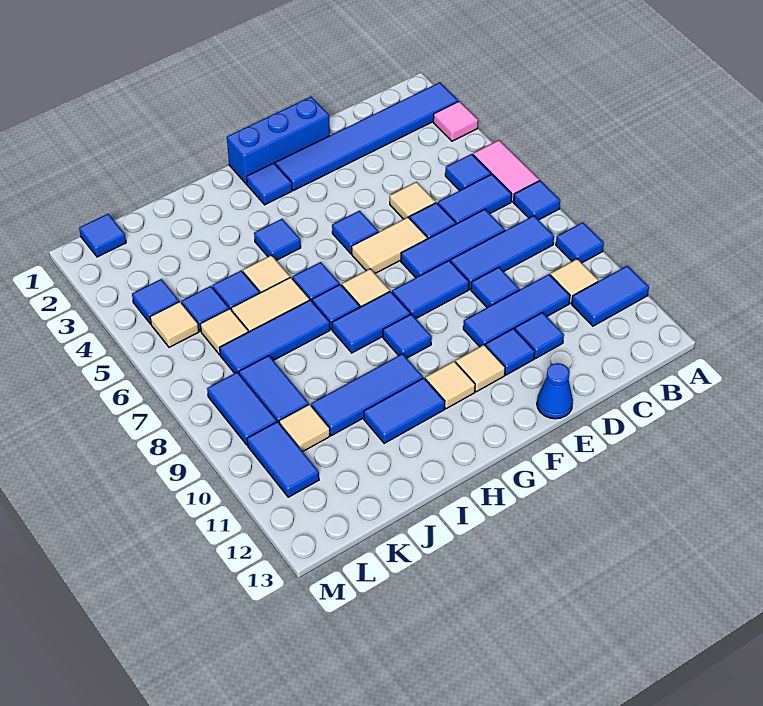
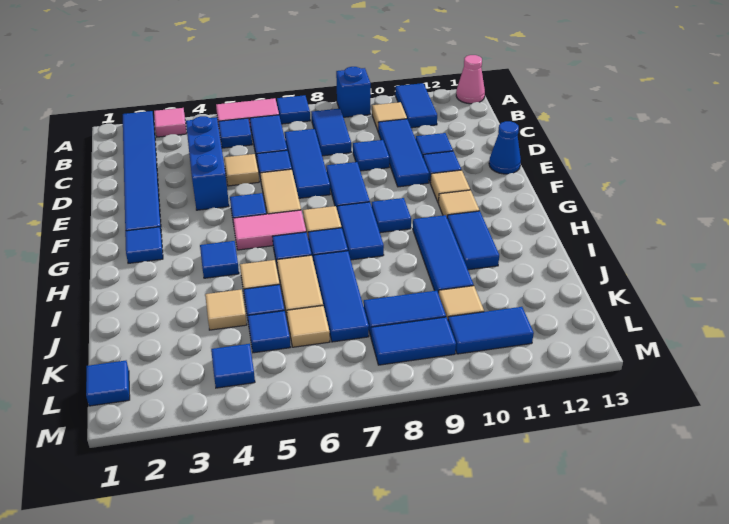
blue 1x1 tile [556,222,604,263] -> blue 1x1 brick [336,67,371,117]
none -> pink 1x1 cone [456,55,485,104]
blue 1x3 tile [450,216,554,289] -> blue 1x2 tile [312,109,351,156]
blue 1x3 brick [227,96,330,184] -> blue 1x3 brick moved to [186,116,229,210]
none -> pink 1x2 tile [233,210,306,250]
tan 1x1 tile [150,302,199,347] -> tan 1x1 tile moved to [205,289,247,330]

